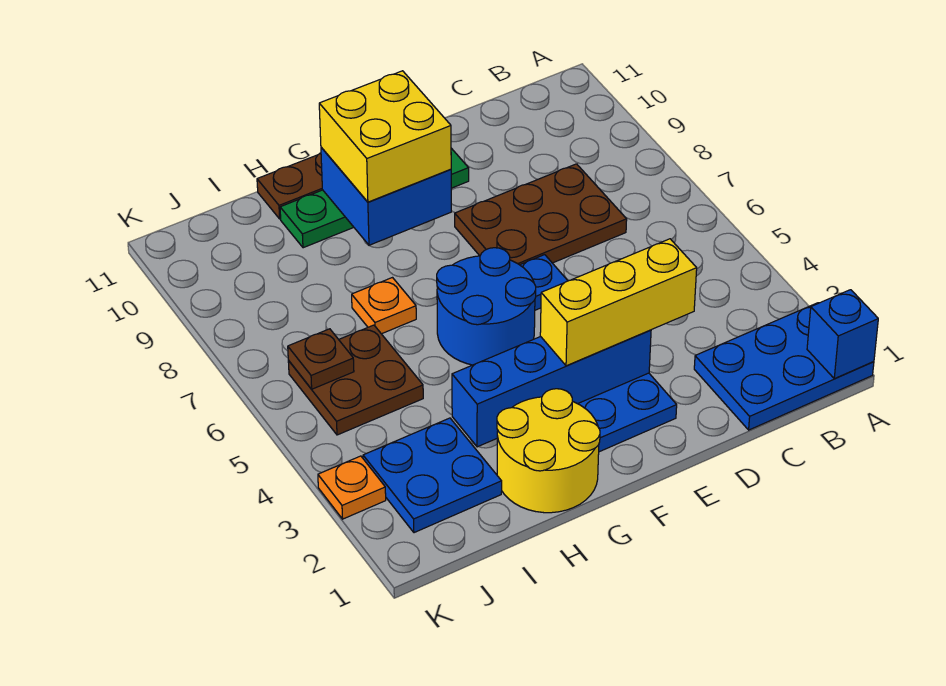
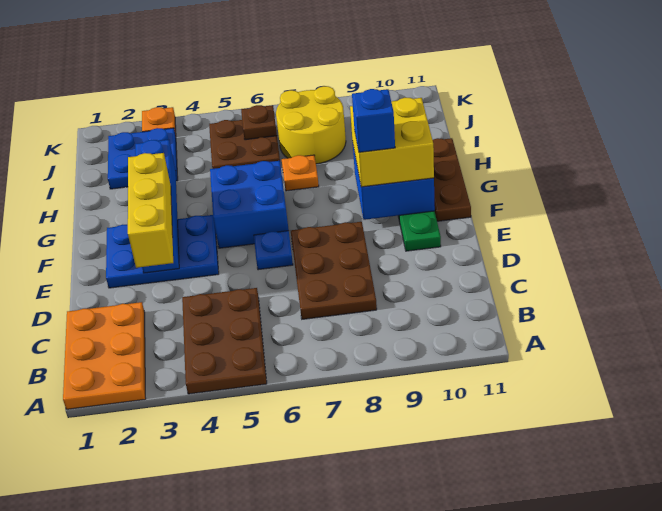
blue 2x3 plate [694,303,874,430] -> orange 2x3 plate [63,302,146,409]
blue 1x1 brick [807,290,878,379] -> blue 1x1 brick moved to [352,89,395,152]
none -> brown 2x3 plate [182,288,267,394]
blue 2x2 round brick [437,248,536,365] -> blue 2x2 brick [210,161,289,248]
yellow 2x2 round brick [497,389,600,513] -> yellow 2x2 round brick moved to [276,86,346,164]

